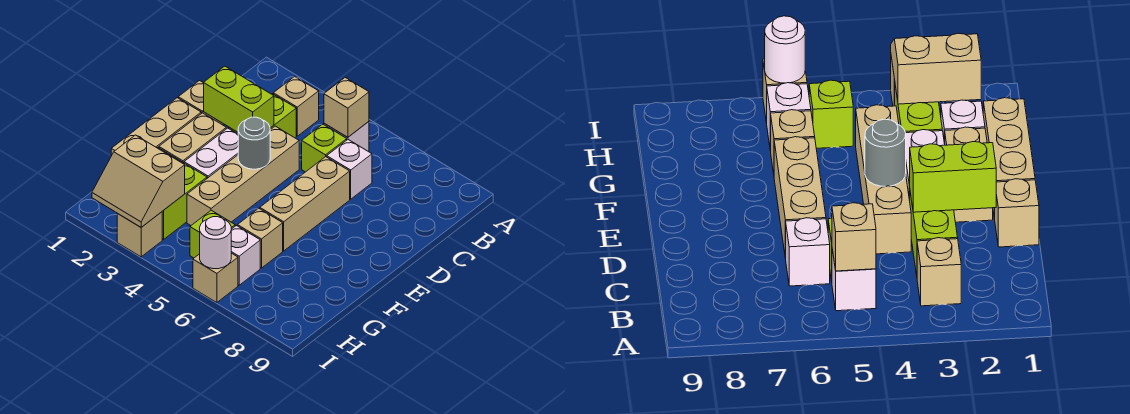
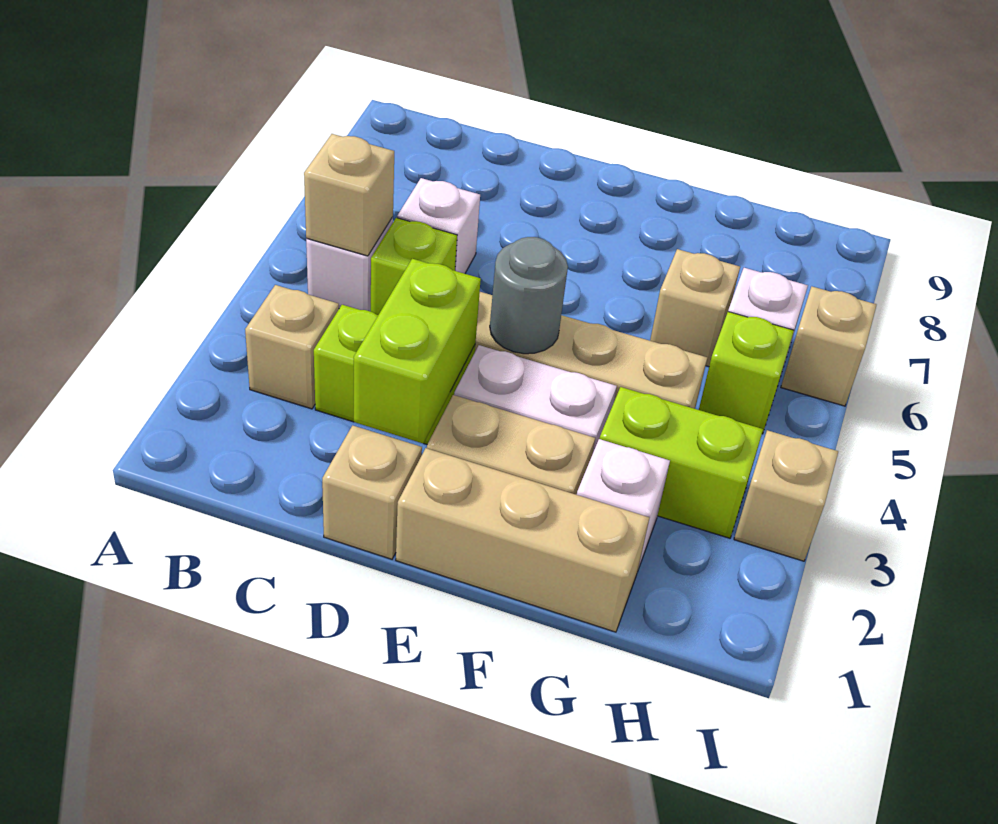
tan 1x3 brick [260,157,350,251] -> none
tan 2x2 slope [92,135,185,227] -> none
white 1x1 round brick [200,217,231,269] -> none

